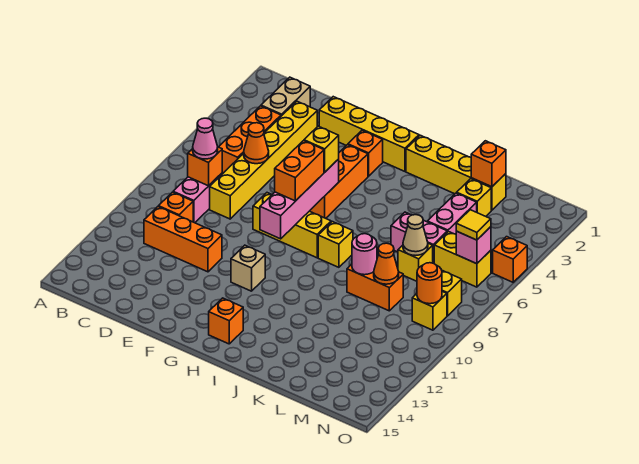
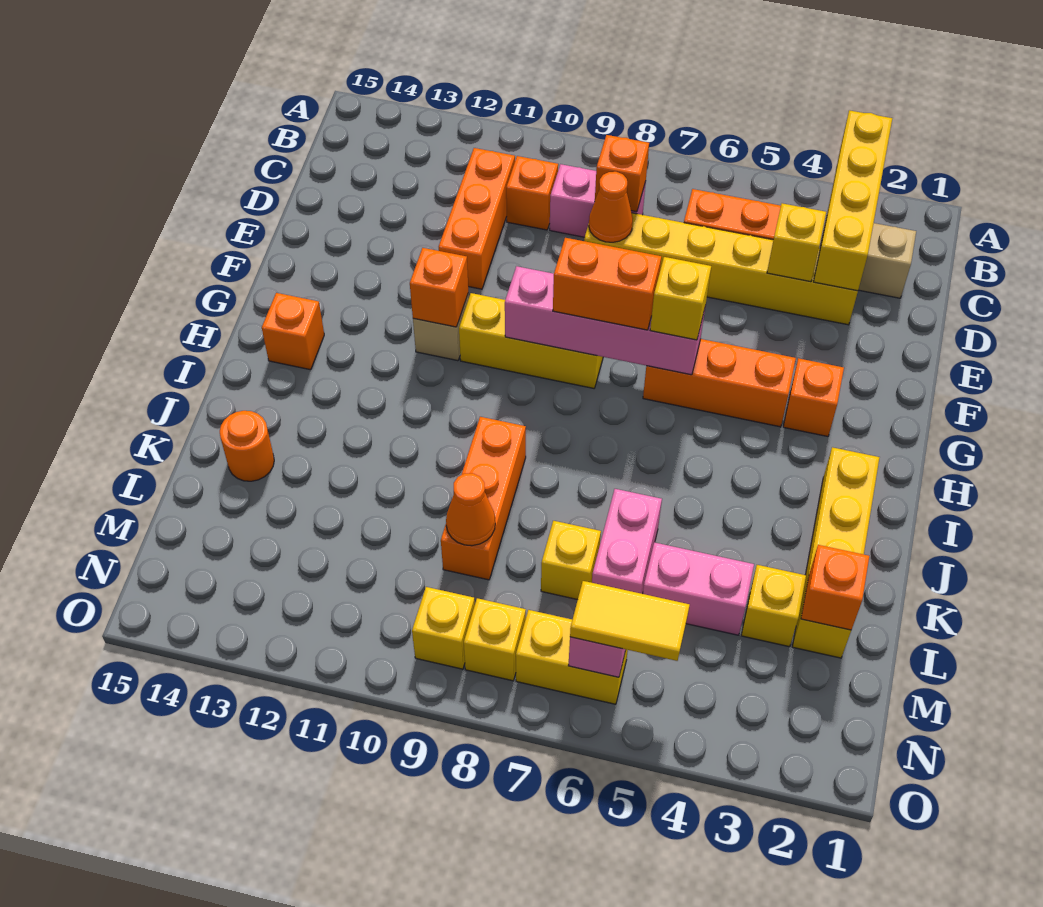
pink 1x1 cone [193,118,218,159] -> none
orange 1x1 cone [244,123,269,164] -> orange 1x1 cone moved to [589,172,633,242]
yellow 1x4 brick [319,97,419,171] -> yellow 1x4 brick moved to [814,110,892,291]
yellow 1x3 brick [253,193,331,258] -> yellow 1x3 brick turned to [459,293,603,388]
yellow 1x1 brick [318,222,353,267] -> yellow 1x1 brick moved to [767,203,826,282]
orange 1x2 brick [347,264,403,311] -> orange 1x3 brick [441,417,526,580]
pink 1x1 round brick [352,234,377,275] -> none
tan 1x1 cone [403,215,428,255] -> none
yellow 1x2 brick [434,232,491,287] -> yellow 1x2 brick turned to [516,610,628,704]
yellow 1x1 tile [456,210,491,240] -> yellow 1x2 tile [570,581,689,661]
orange 1x1 round brick [417,263,442,304] -> orange 1x1 round brick moved to [220,411,274,481]
orange 1x1 brick [493,237,527,282] -> orange 1x1 brick moved to [410,248,468,327]

